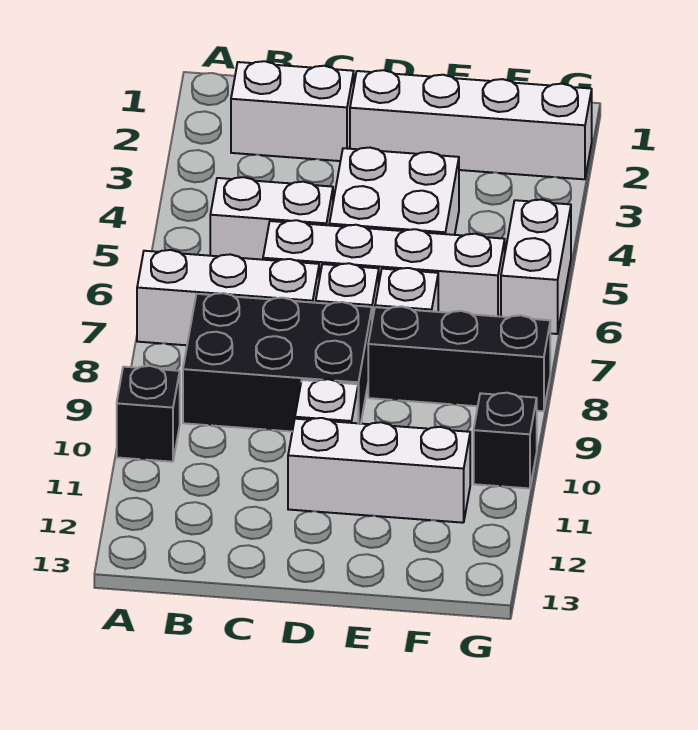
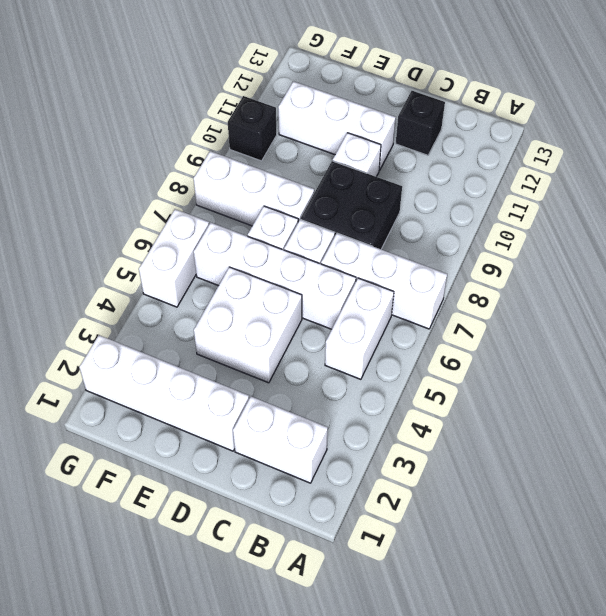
black 1x1 brick [117,366,180,462] -> black 1x1 brick moved to [396,91,445,155]
white 1x2 brick [210,177,333,260] -> white 1x2 brick turned to [325,278,394,379]
black 2x3 brick [183,293,372,431] -> black 2x2 brick [301,161,402,249]
black 1x3 brick [368,306,550,411] -> white 1x3 brick [193,151,314,226]

